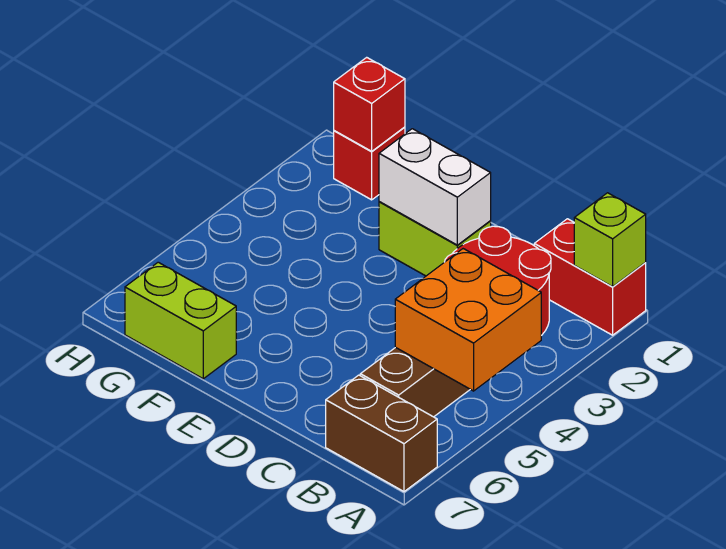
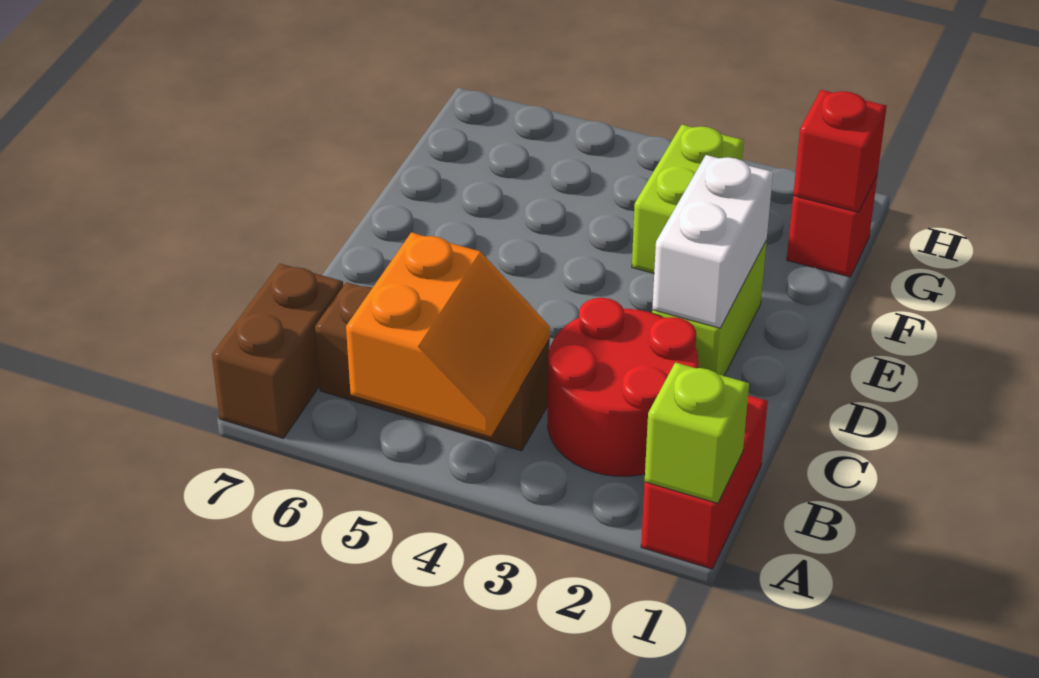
orange 2x2 brick [395,249,541,391] -> orange 2x2 slope [346,233,550,436]
lime 1x2 brick [125,262,236,379] -> lime 1x2 brick moved to [632,125,744,273]

